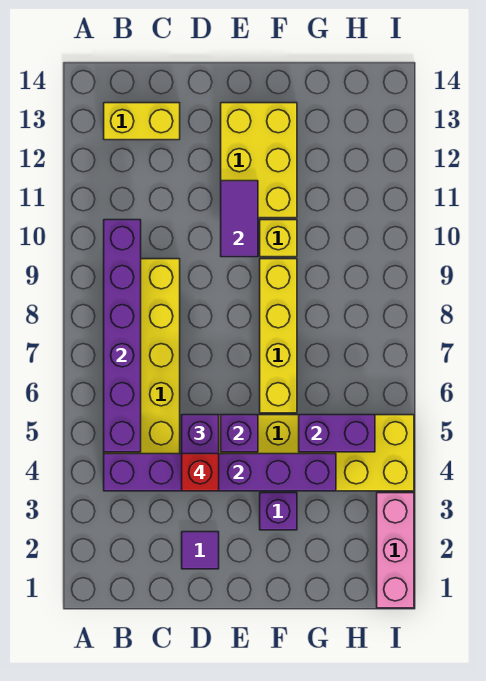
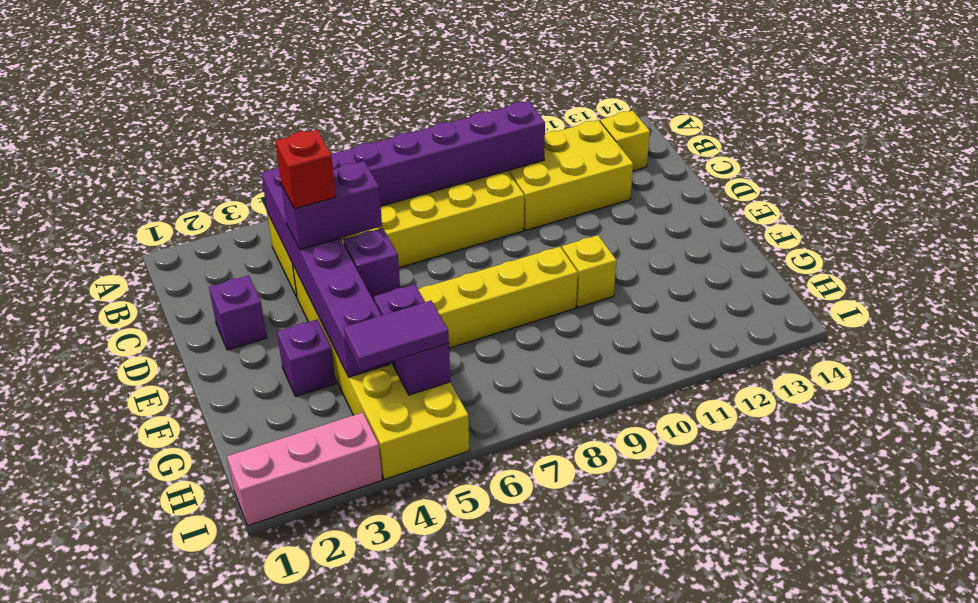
yellow 1x2 brick [104,103,180,140] -> yellow 1x1 brick [600,111,650,171]
purple 1x1 tile [182,532,219,569] -> purple 1x1 brick [209,275,267,350]
purple 1x2 tile [221,181,258,257] -> purple 1x2 tile moved to [344,301,449,371]
yellow 2x3 brick [221,103,297,218] -> yellow 2x3 brick moved to [508,120,633,230]

